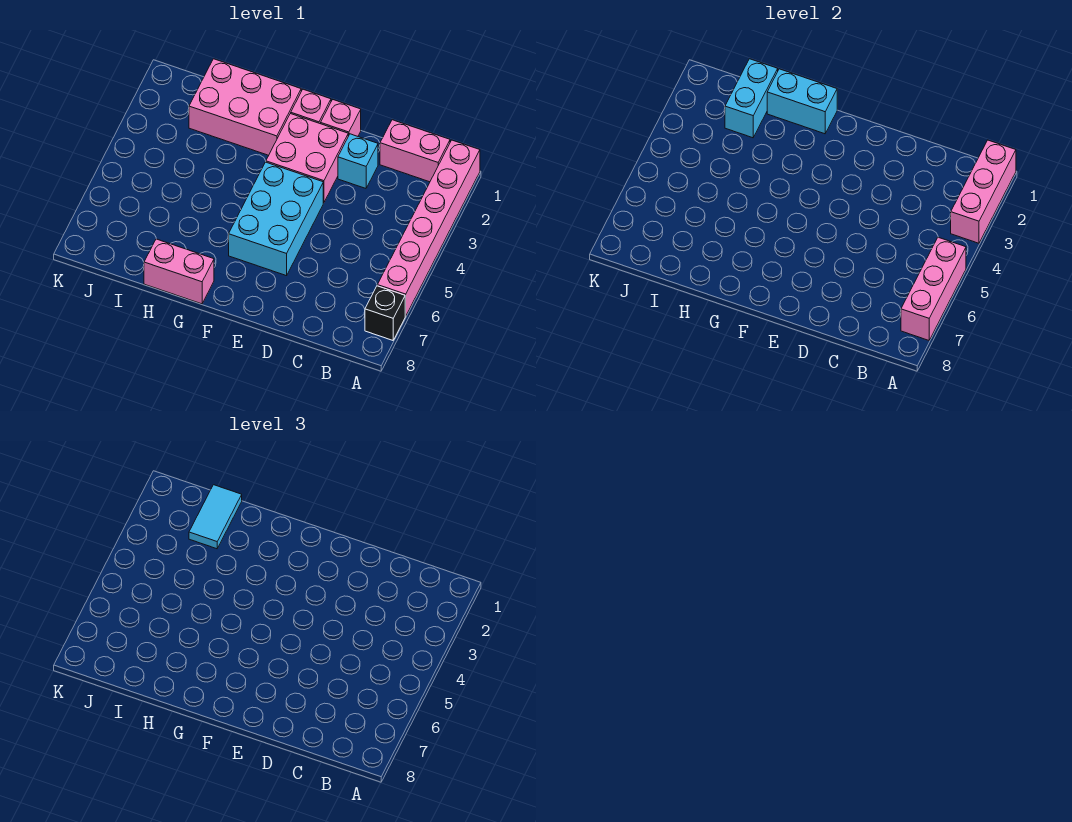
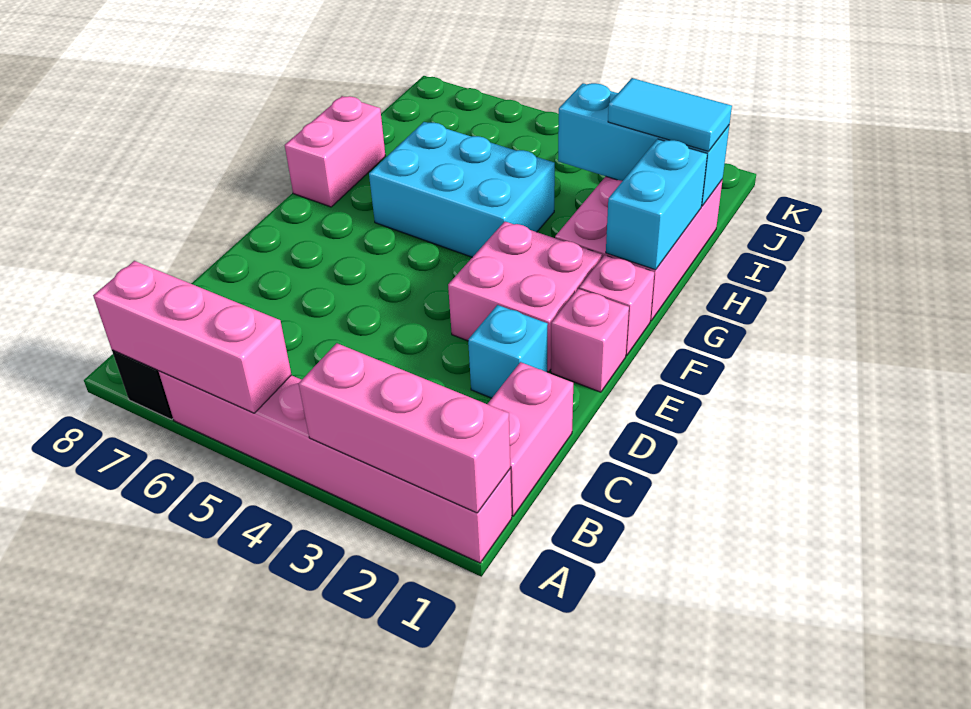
cyan 2x3 brick [229,162,323,276] -> cyan 2x3 brick moved to [369,122,555,257]
cyan 1x2 brick [725,59,778,138] -> cyan 1x3 brick [558,83,729,206]

